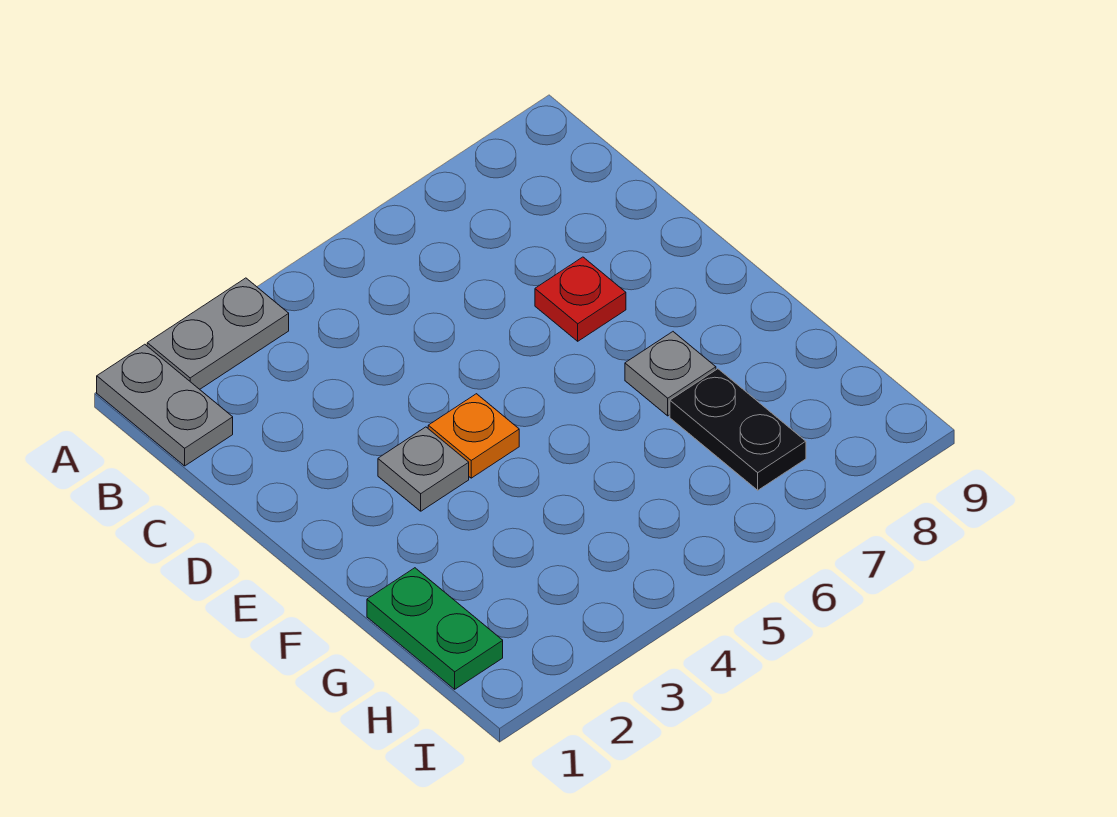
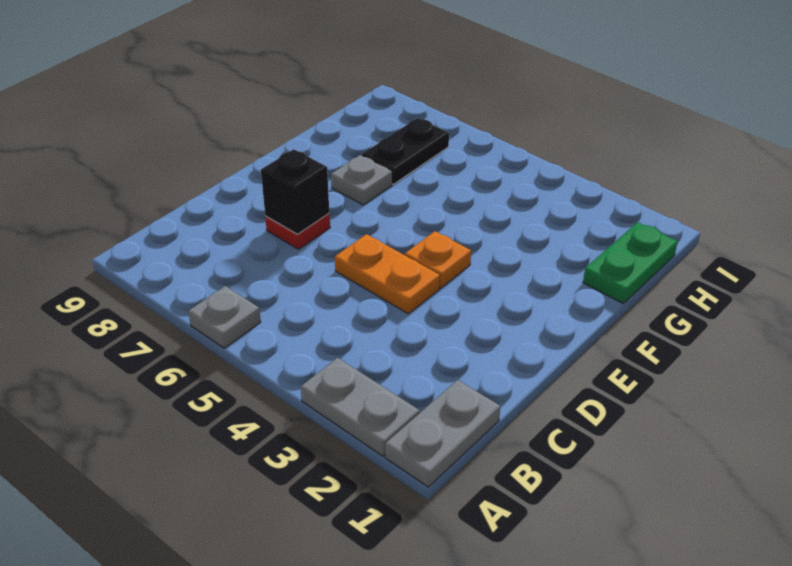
none -> orange 1x2 plate [335,234,440,314]
none -> black 1x1 brick [261,149,329,234]
grey 1x1 plate [378,427,469,511] -> grey 1x1 plate moved to [188,286,261,348]

